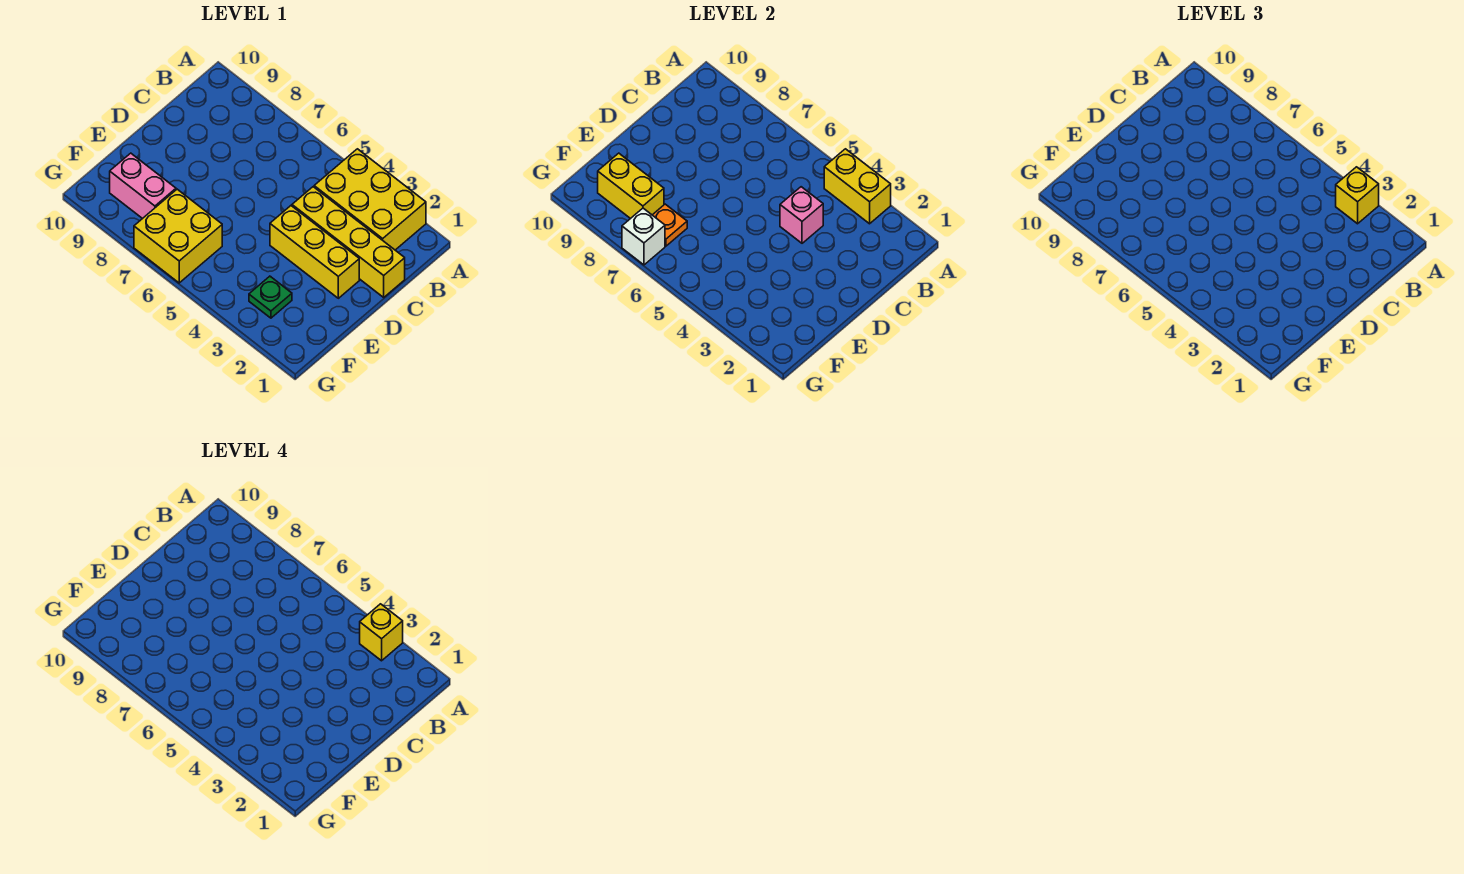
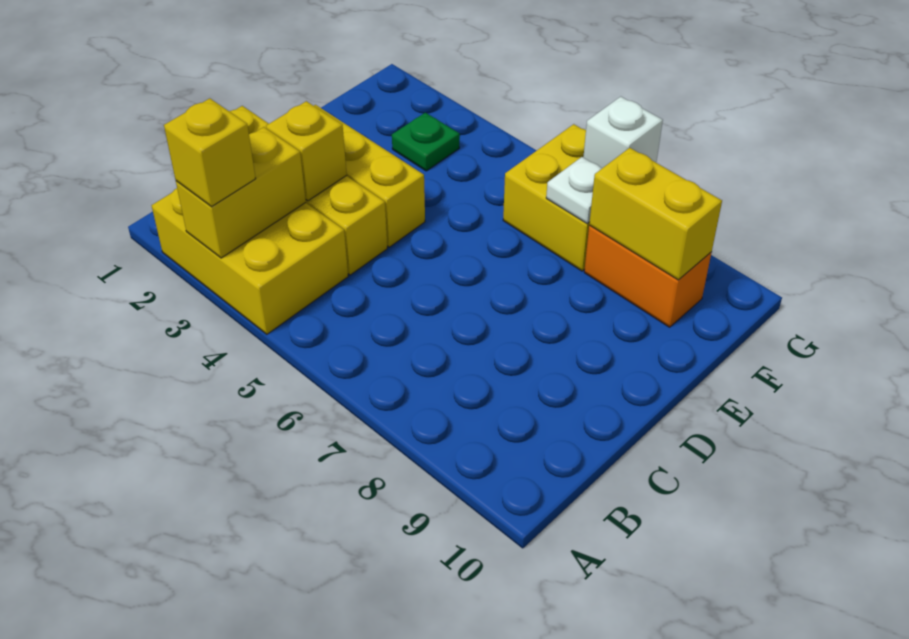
yellow 1x2 brick [824,149,891,224] -> yellow 1x2 brick turned to [176,127,306,258]
yellow 1x1 brick [360,604,403,661] -> yellow 1x1 brick moved to [266,101,347,201]
pink 1x1 brick [780,187,823,243] -> none
orange 1x1 plate [653,204,687,246] -> white 1x1 plate [546,157,602,223]
pink 1x2 brick [110,153,176,219] -> orange 1x2 brick [584,225,712,327]

